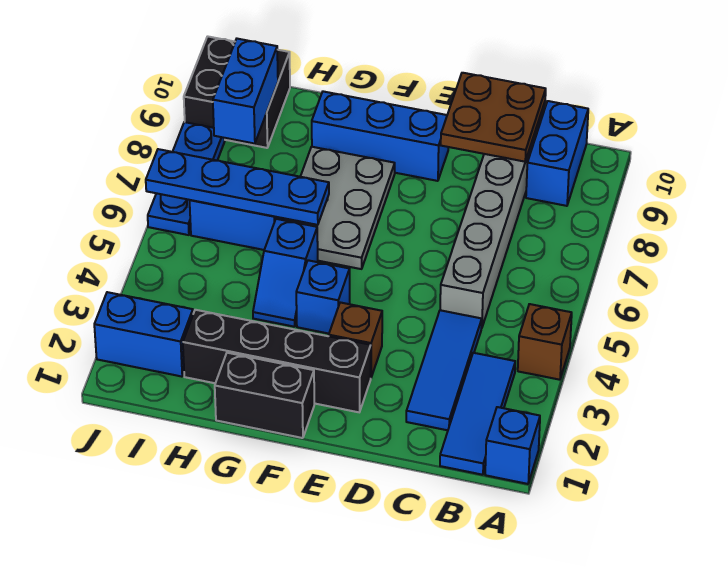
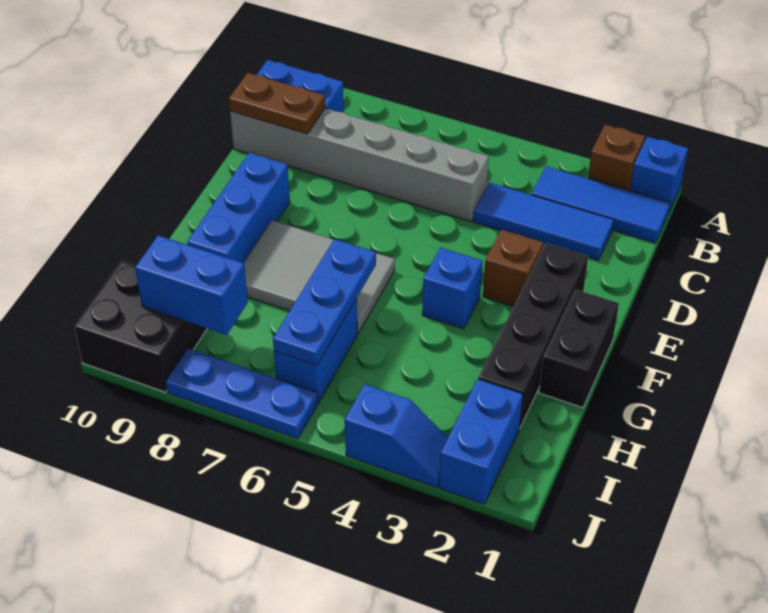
brown 1x1 brick [518,304,572,380] -> brown 1x1 brick moved to [588,125,645,191]
brown 2x2 plate [441,73,546,162] -> brown 1x2 plate [229,73,325,134]
grey 2x3 plate [285,147,395,269] -> grey 2x3 tile [244,220,395,333]
blue 1x2 slope [253,219,318,327] -> blue 1x2 slope moved to [345,384,448,488]
blue 1x4 plate [146,149,329,225] -> blue 1x3 plate [273,239,376,365]

